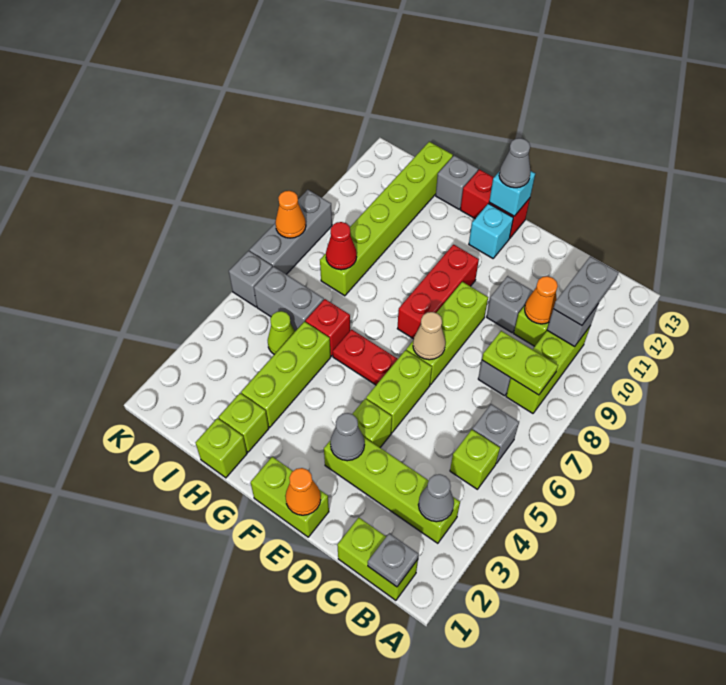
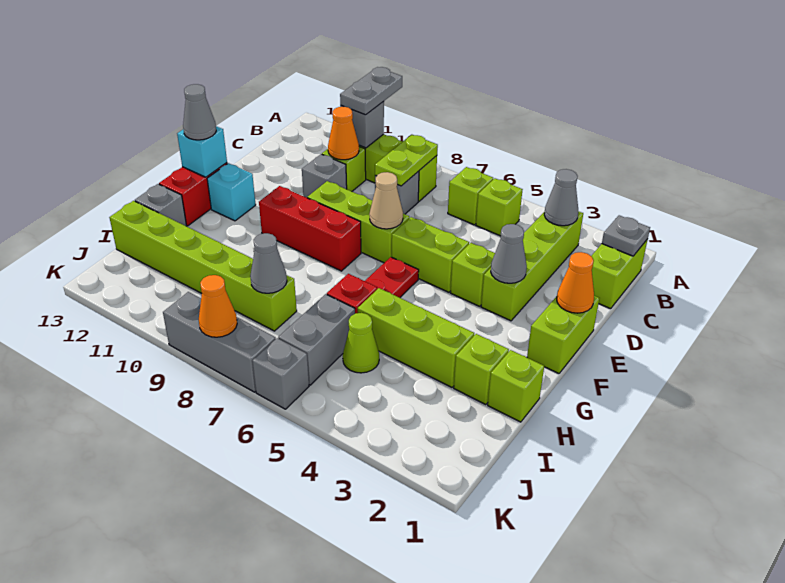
grey 1x1 brick [472,404,519,463] -> lime 1x1 brick [448,167,493,225]
grey 1x2 plate [553,256,619,325] -> grey 1x2 plate turned to [340,67,402,115]
red 1x1 cone [326,222,357,270] -> grey 1x1 cone [250,233,287,293]

